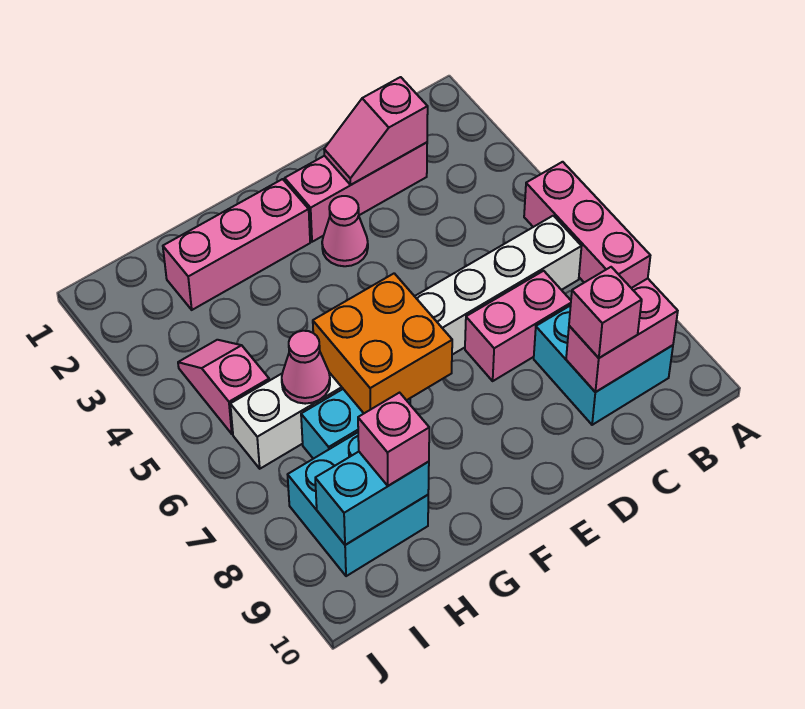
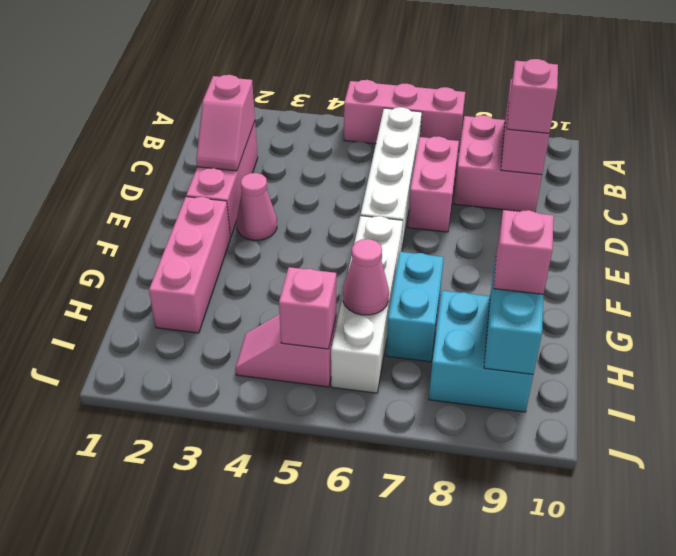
cyan 2x2 brick [534,305,673,425] -> pink 2x2 brick [454,115,542,212]
orange 2x2 brick [313,273,452,413] -> none
none -> pink 1x1 brick [279,267,336,349]

